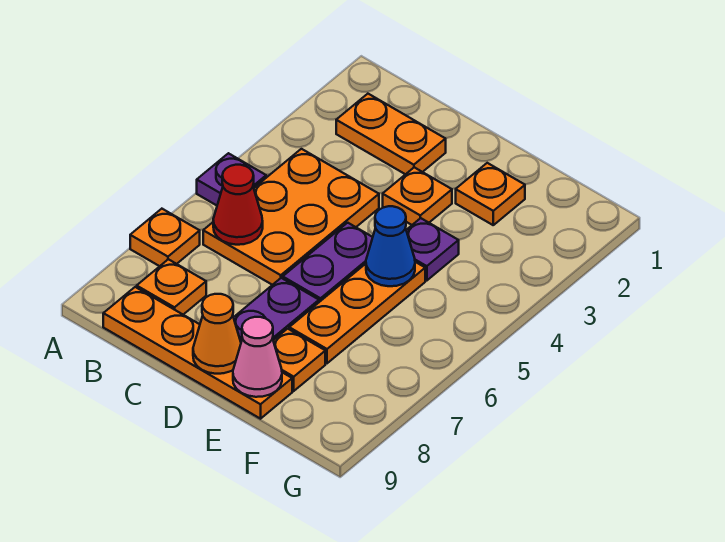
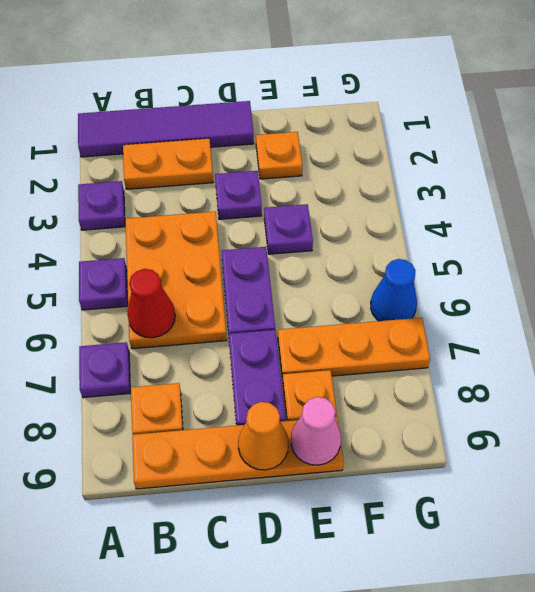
none -> purple 1x4 tile [78,101,254,157]
none -> purple 1x1 plate [78,181,125,230]
orange 1x1 plate [130,209,200,266] -> purple 1x1 plate [79,342,130,398]
orange 1x1 plate [383,167,452,225] -> purple 1x1 plate [215,171,262,219]
orange 1x3 plate [289,262,425,363] -> orange 1x3 plate turned to [278,318,430,380]
blue 1x1 cone [366,206,415,286] -> blue 1x1 cone moved to [371,259,417,321]

